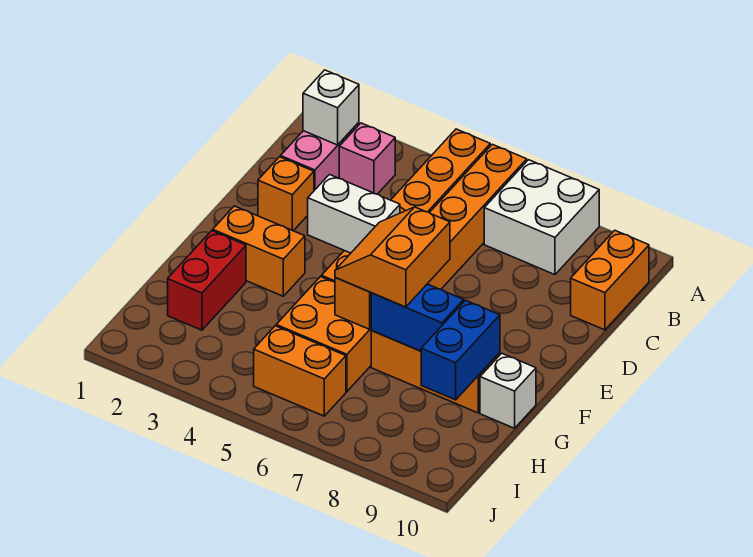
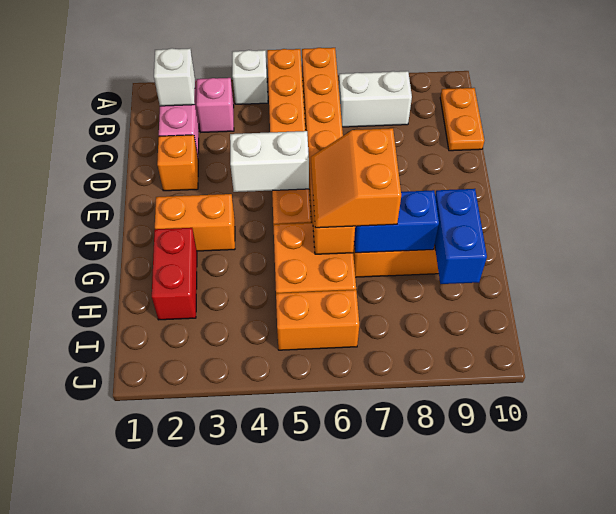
white 2x2 brick [484,160,599,275] -> white 1x2 brick [339,71,412,127]
orange 1x2 brick [571,230,649,330] -> orange 1x2 plate [440,88,484,151]
white 1x1 brick [480,353,536,428] -> white 1x1 brick moved to [232,50,268,104]

